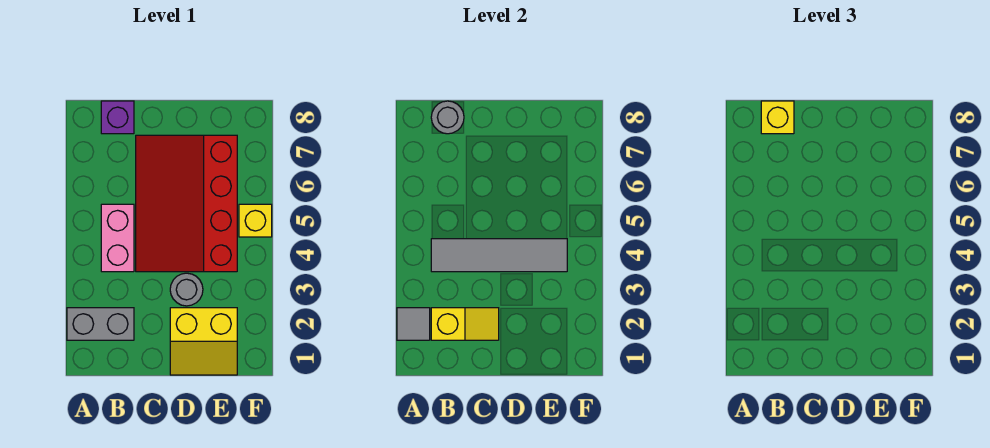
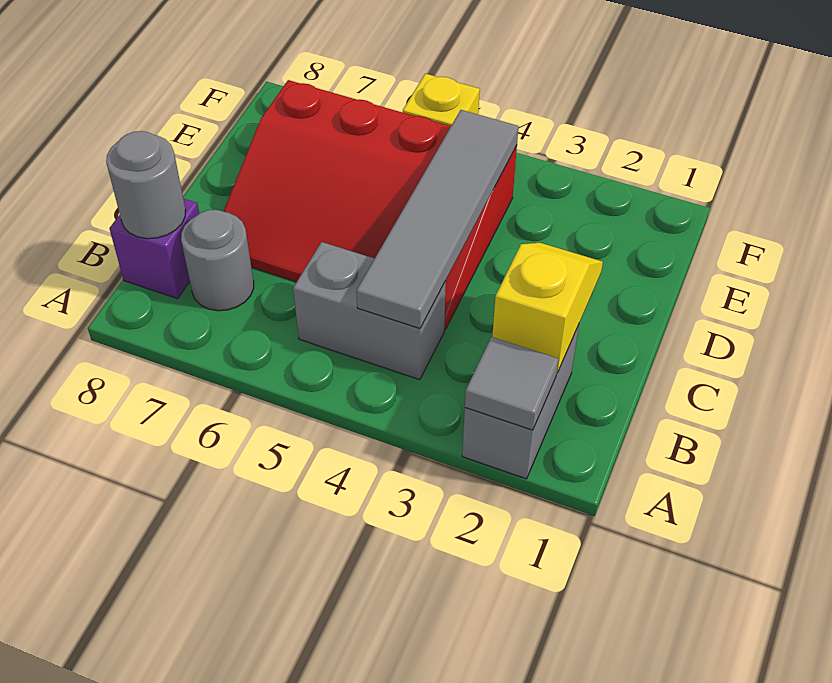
pink 1x2 brick [101,204,134,272] -> grey 1x2 brick [293,242,446,380]
yellow 1x1 brick [761,101,794,134] -> none
yellow 2x2 slope [170,308,237,375] -> none
grey 1x1 round brick [170,273,203,306] -> grey 1x1 round brick moved to [181,210,254,311]

